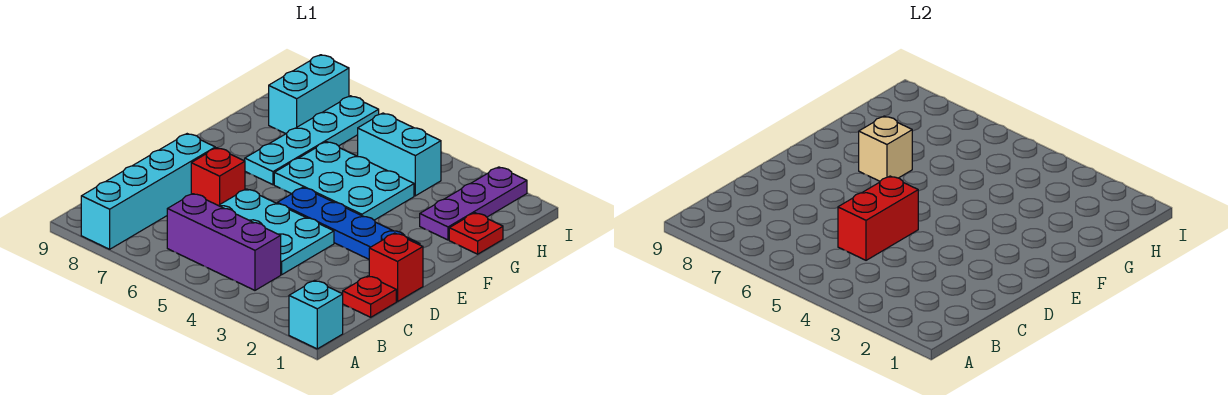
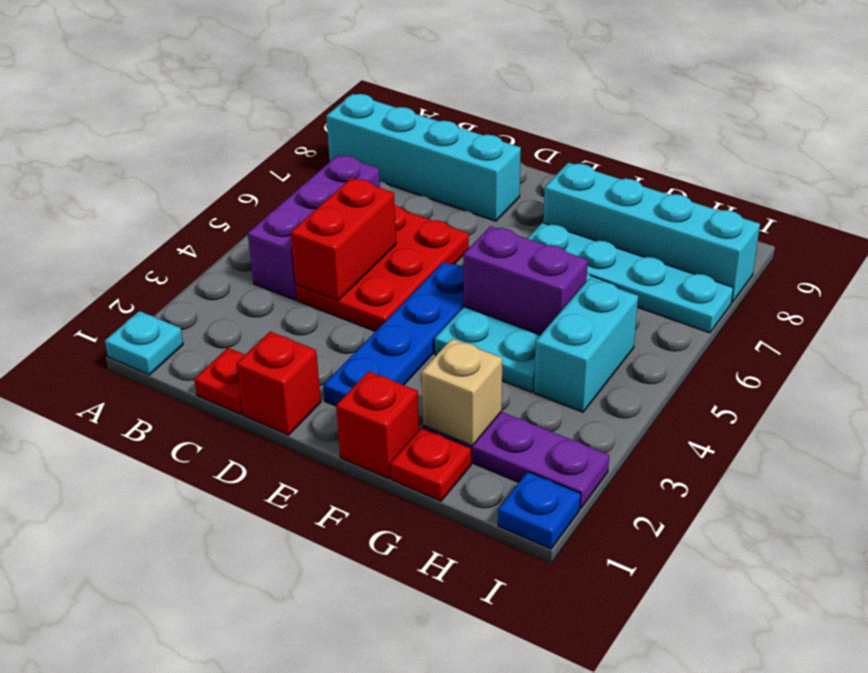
cyan 1x1 brick [289,280,343,349] -> cyan 1x1 plate [105,311,183,375]
cyan 2x3 plate [219,189,334,275] -> red 2x3 plate [296,205,469,331]
red 1x2 brick [838,176,918,260] -> red 1x2 brick turned to [290,178,396,300]
red 1x1 brick [191,148,245,206] -> red 1x1 brick moved to [336,371,419,478]
none -> purple 1x2 brick [463,226,588,335]
tan 1x1 brick [859,116,912,181] -> tan 1x1 brick moved to [421,339,502,446]
cyan 1x2 brick [269,55,349,134] -> cyan 1x4 brick [543,163,760,302]
none -> blue 1x1 plate [498,472,581,549]

